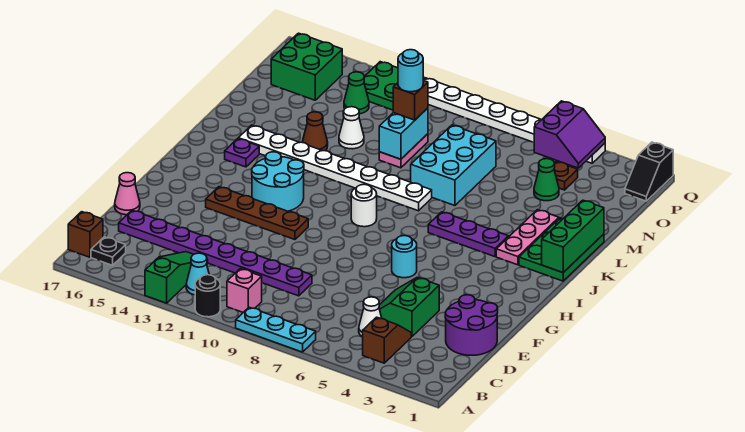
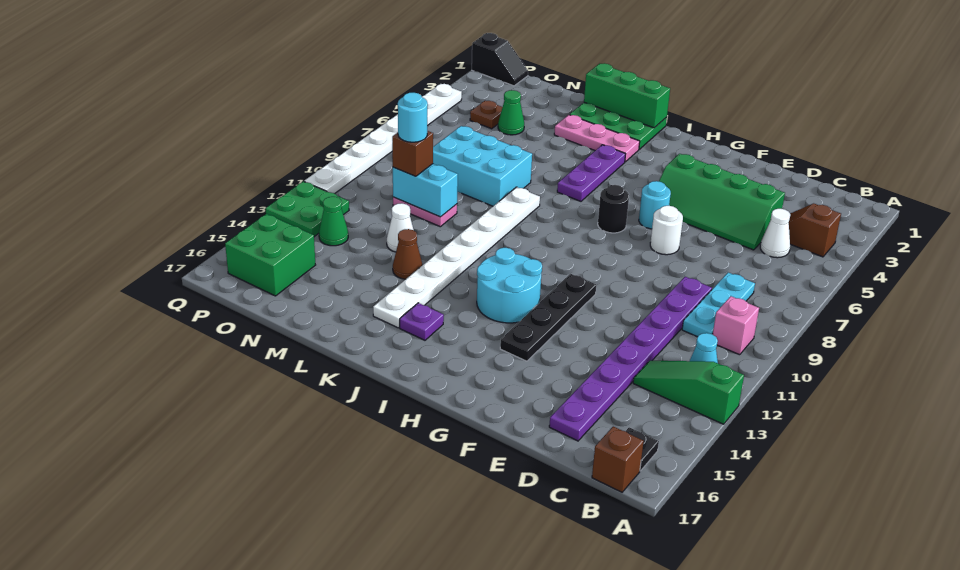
cyan 1x3 plate [236,307,316,352] -> cyan 1x3 plate moved to [682,272,755,337]
black 1x1 round brick [195,275,220,317] -> black 1x1 round brick moved to [598,185,629,233]
purple 2x2 round brick [445,295,498,355] -> none
green 2x2 slope [379,277,439,337] -> green 2x4 slope [659,154,785,250]
pink 1x1 cone [115,173,140,215] -> none
brown 1x4 plate [206,187,308,240] -> black 1x4 plate [500,274,596,361]
white 1x1 round brick [351,184,377,227] -> white 1x1 round brick moved to [650,206,683,255]
purple 2x2 slope [534,101,605,168] -> none

